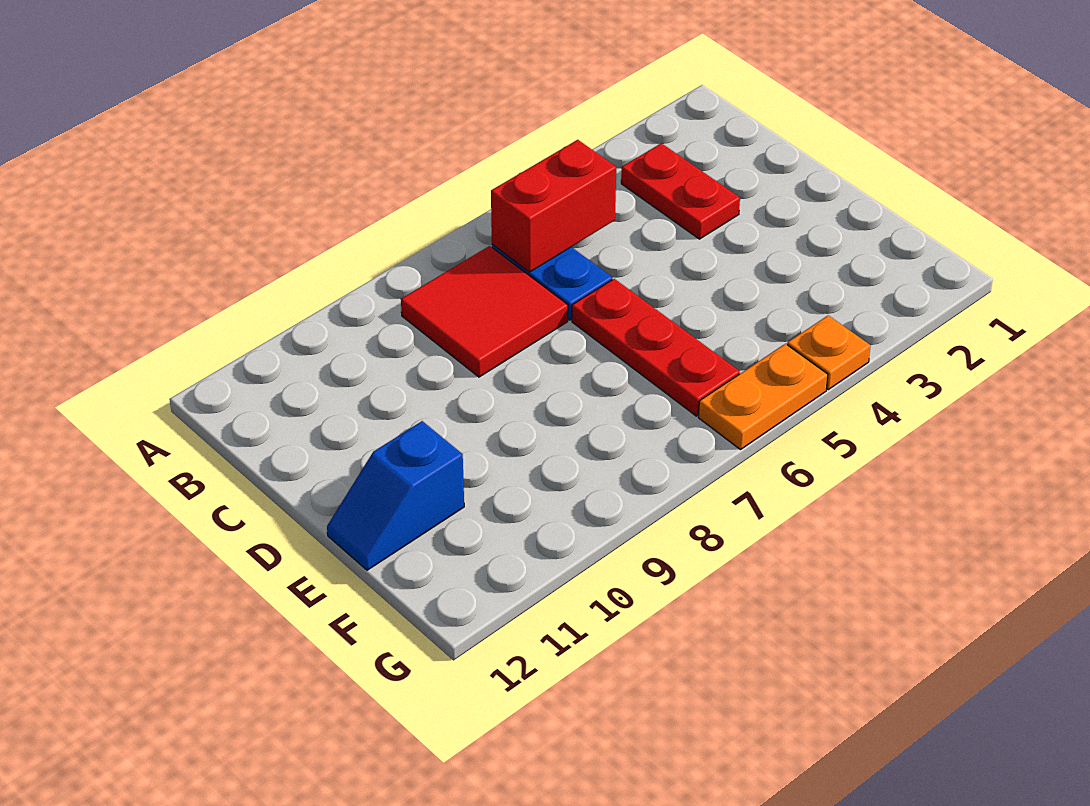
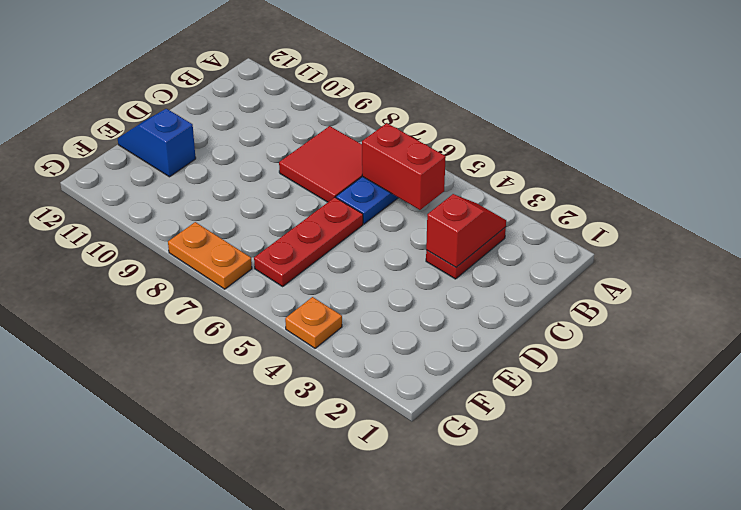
none -> red 1x2 slope [426,194,506,267]
orange 1x2 plate [698,344,828,450] -> orange 1x2 plate moved to [168,222,252,289]

